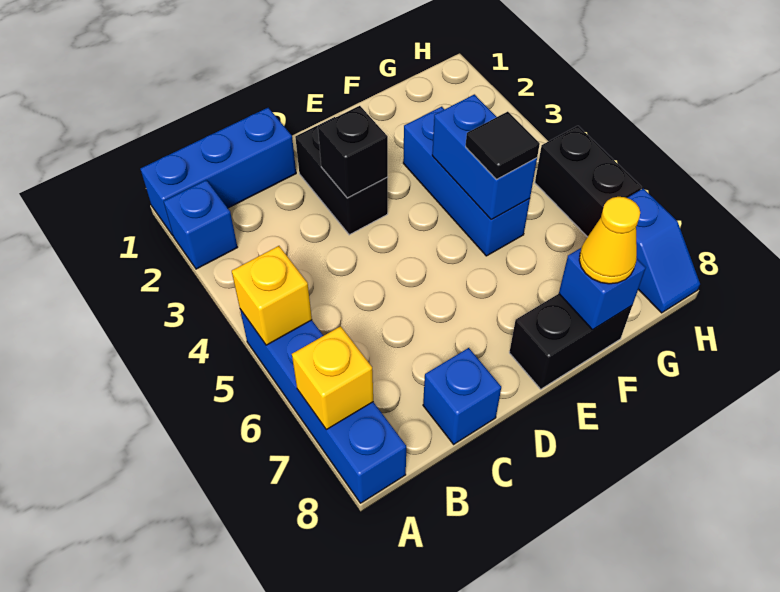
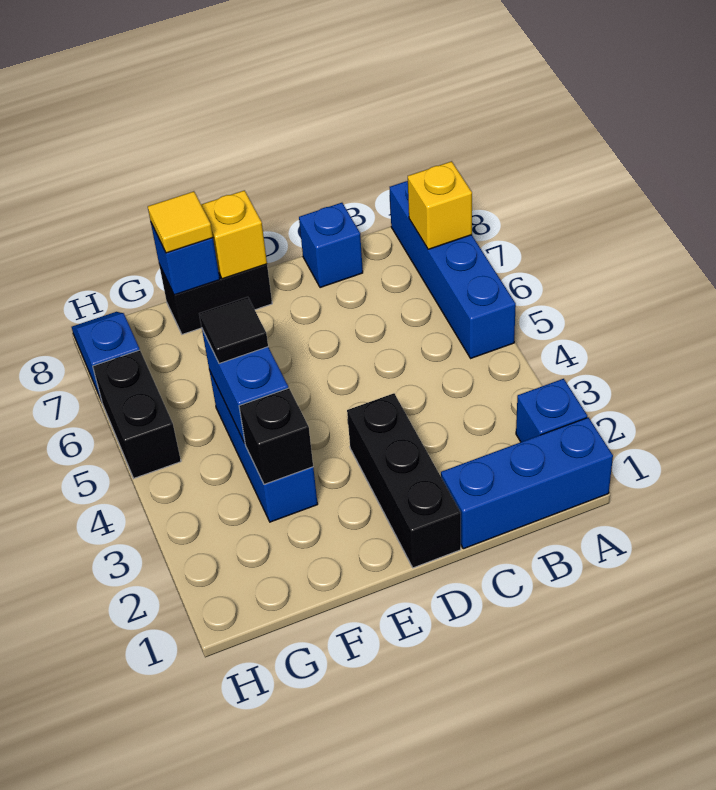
yellow 1x1 brick [232,246,312,345] -> yellow 1x1 brick moved to [201,190,267,279]
black 1x2 brick [295,117,388,235] -> black 1x3 brick [347,393,461,568]
black 1x1 brick [318,106,388,198] -> black 1x1 brick moved to [239,388,313,484]
yellow 1x1 cone [579,197,640,284] -> yellow 1x1 tile [148,191,213,253]

